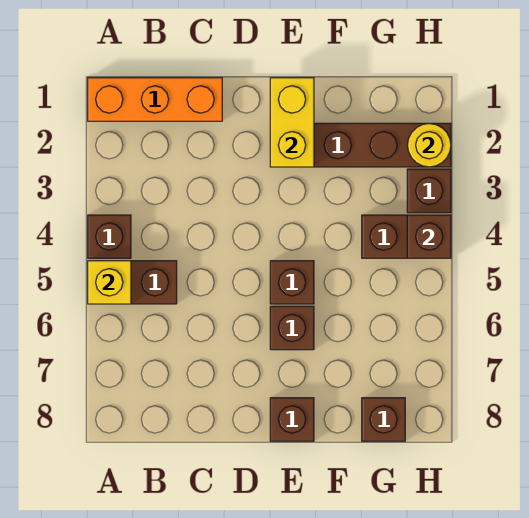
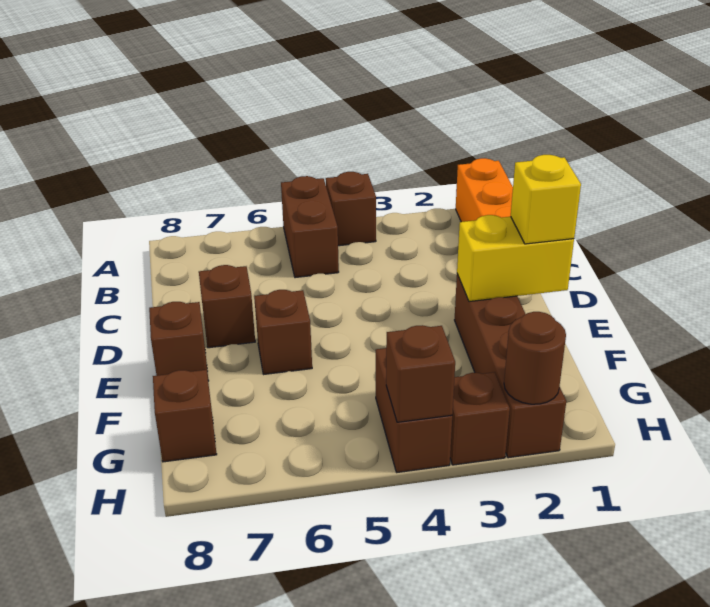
yellow 1x1 brick [88,261,131,304] -> yellow 1x1 brick moved to [511,155,581,244]
brown 1x1 brick [270,261,314,304] -> brown 1x1 brick moved to [199,265,255,348]
yellow 1x1 round brick [408,123,451,167] -> brown 1x1 round brick [504,312,566,404]

